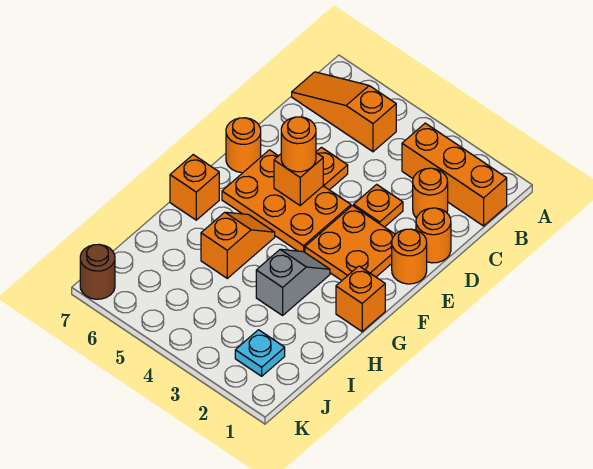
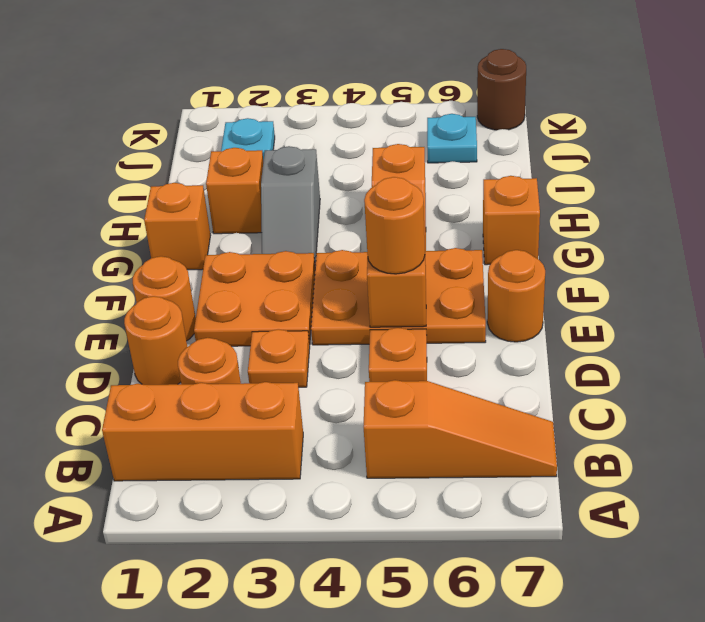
none -> orange 1x1 brick [206,148,263,234]
none -> cyan 1x1 plate [427,114,477,163]

